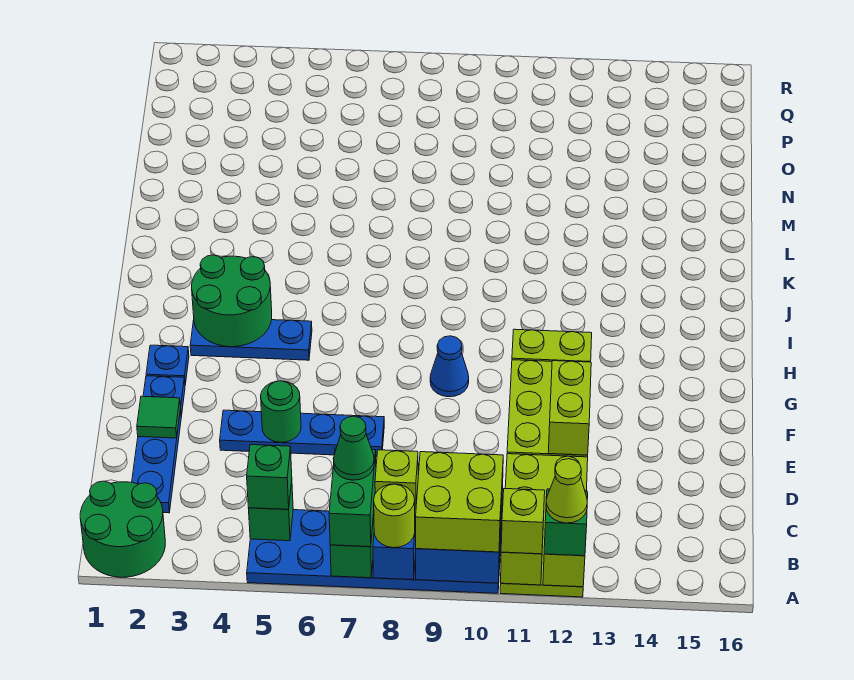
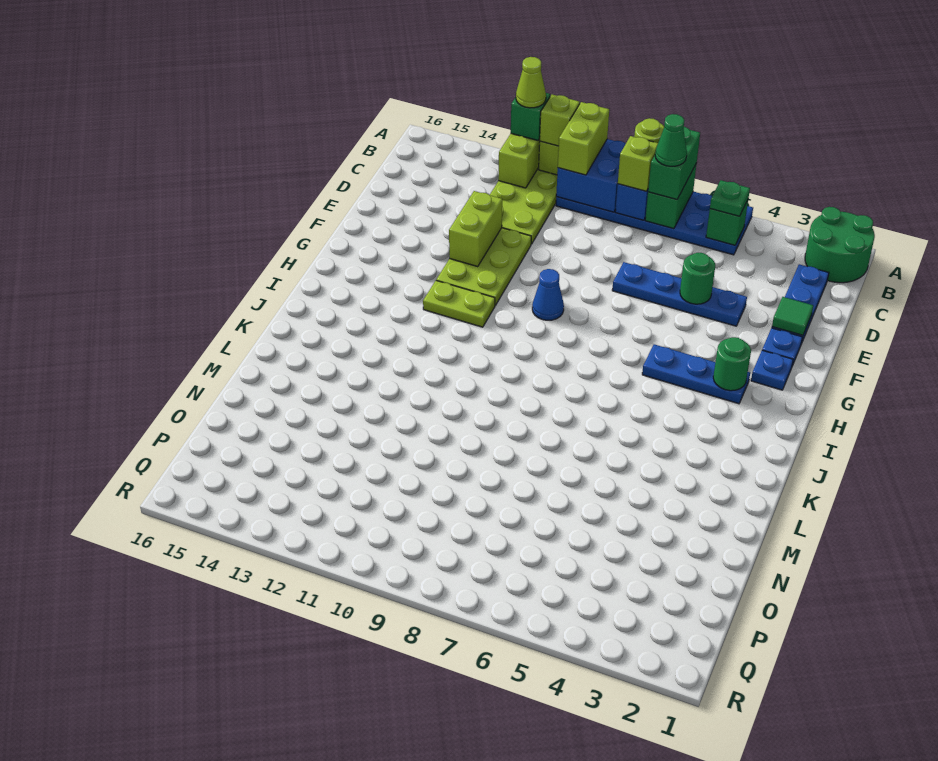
lime 2x2 brick [416,452,503,552] -> lime 1x2 brick [558,102,609,175]
green 1x1 brick [247,445,292,509] -> green 1x1 plate [710,180,750,216]
green 2x2 round brick [192,255,272,347] -> green 1x1 round brick [713,337,751,391]

